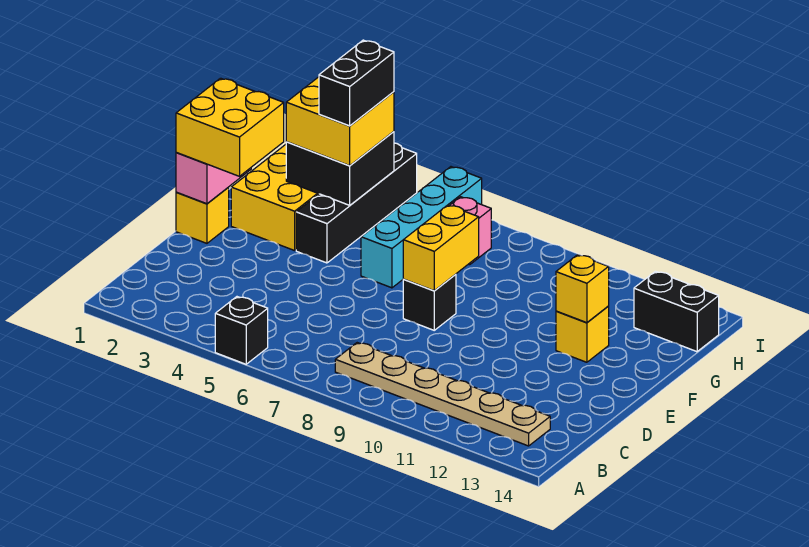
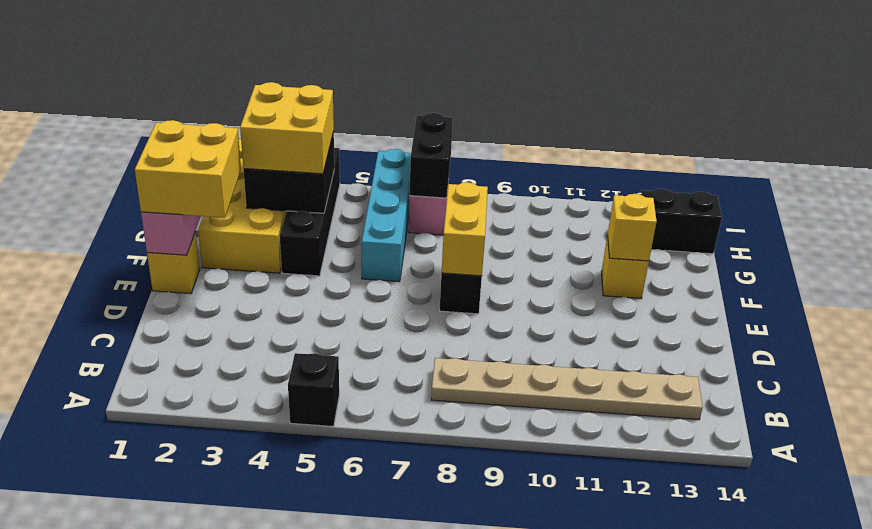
black 1x2 brick [319,40,394,126] -> black 1x2 brick moved to [409,113,453,198]

